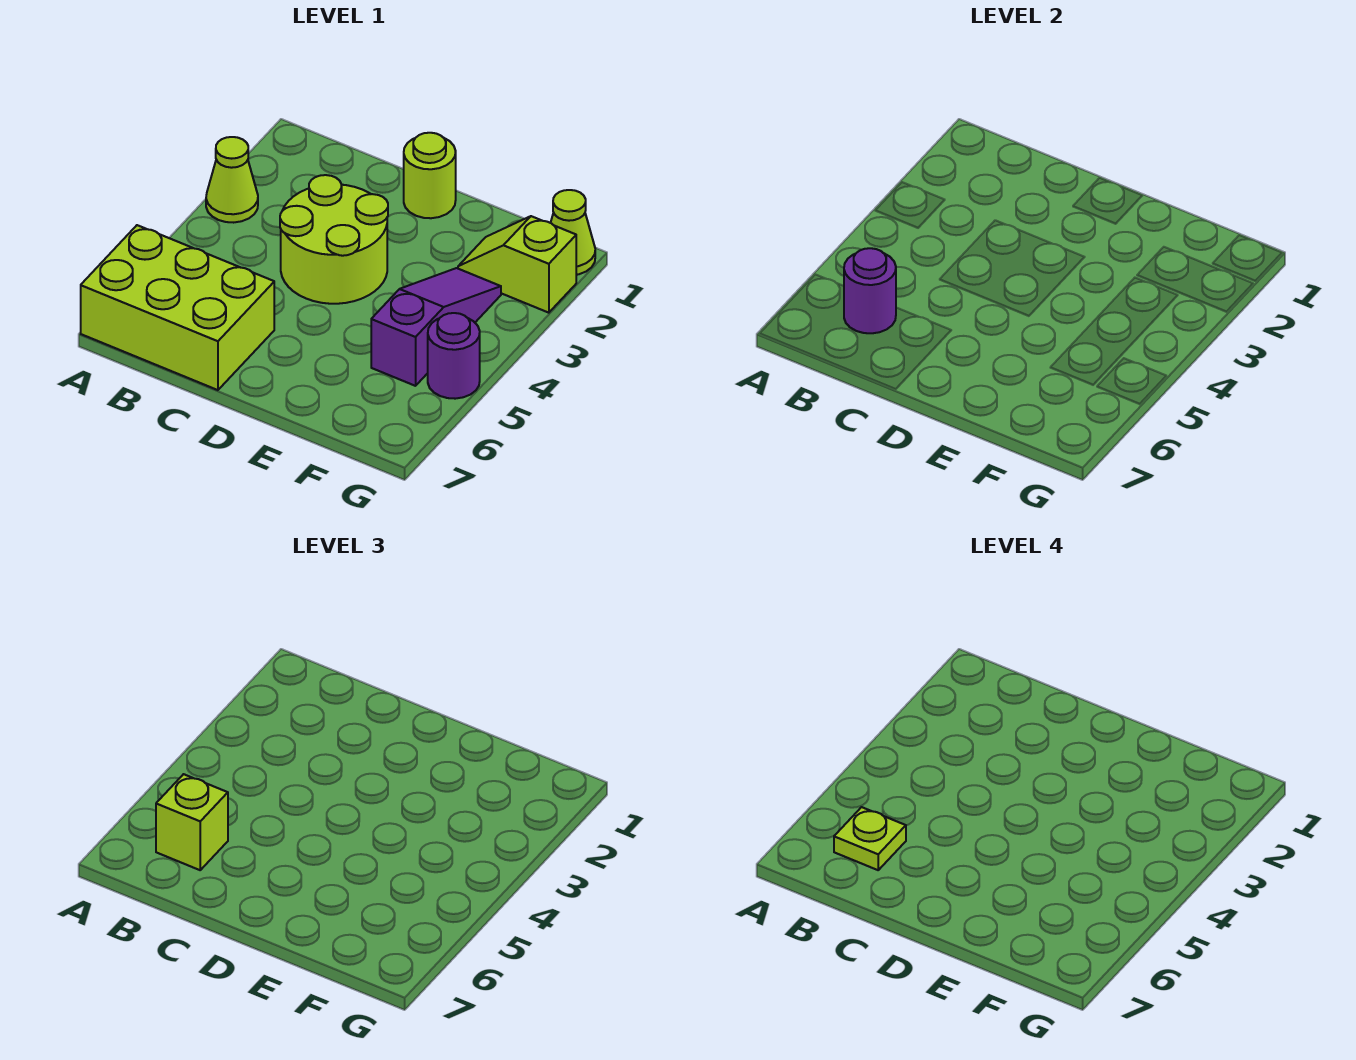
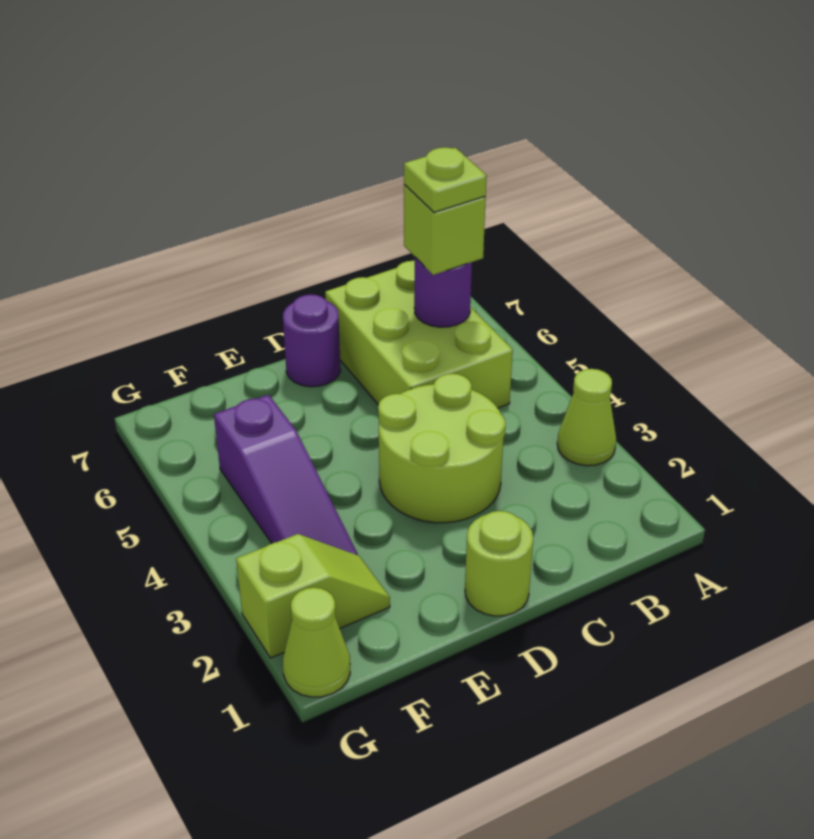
lime 2x3 brick [81,225,274,390] -> lime 2x3 brick turned to [325,261,513,408]
purple 1x1 round brick [428,313,480,399] -> purple 1x1 round brick moved to [283,294,341,387]

